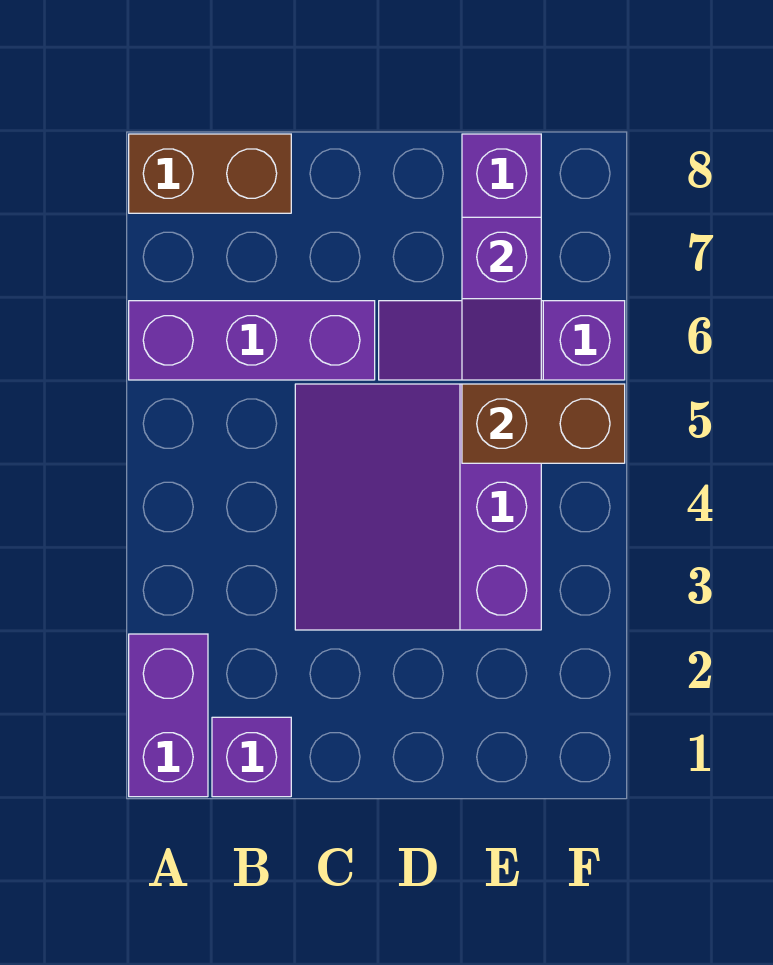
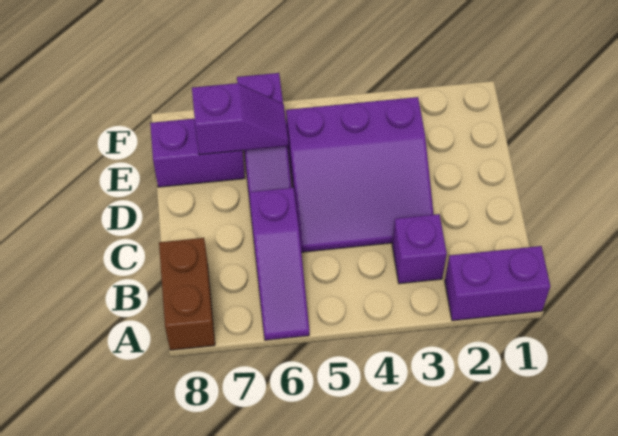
purple 1x3 brick [129,301,375,380] -> purple 1x3 slope [250,188,309,340]
purple 1x1 brick [212,717,291,797] -> purple 1x1 brick moved to [392,214,447,284]
brown 1x2 brick [462,384,625,463] -> none

